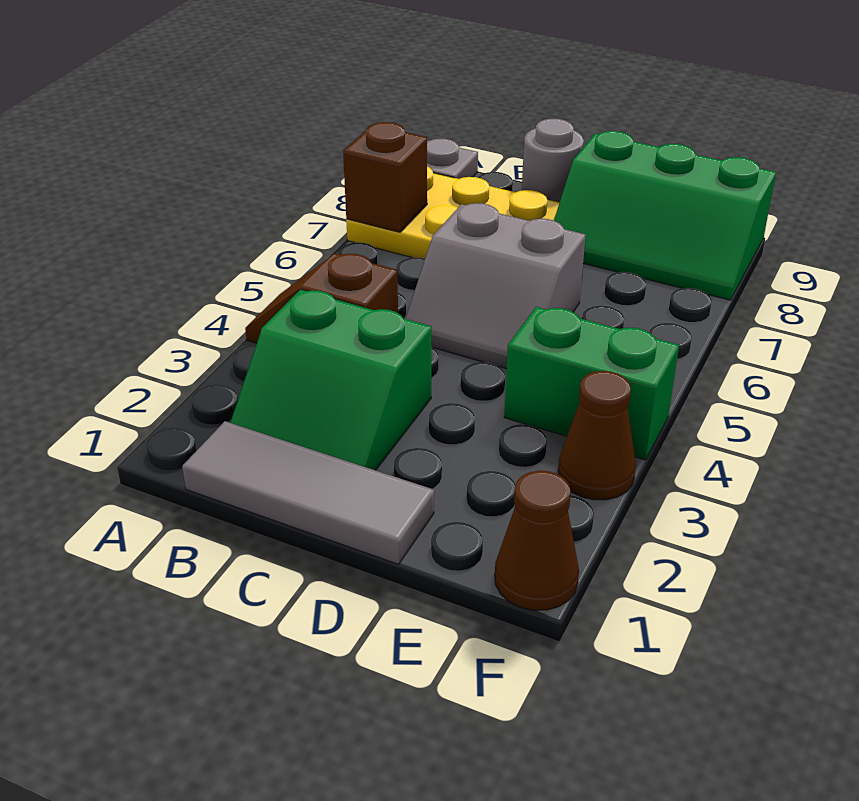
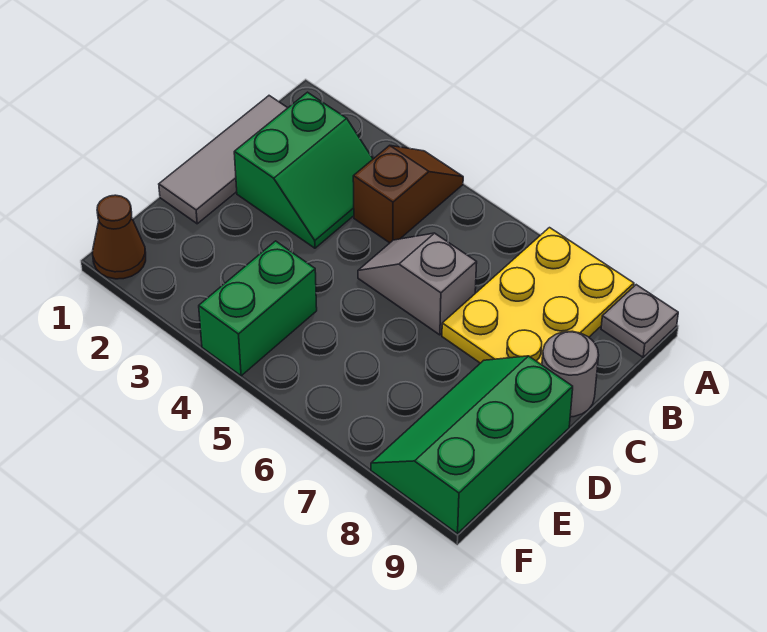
brown 1x1 brick [343,122,427,232] -> none
green 2x2 slope [230,290,431,470] -> green 2x2 slope turned to [234,92,373,248]
grey 2x2 slope [406,203,586,369] -> grey 1x2 slope [358,233,477,335]
brown 1x1 cone [558,371,636,500] -> none

